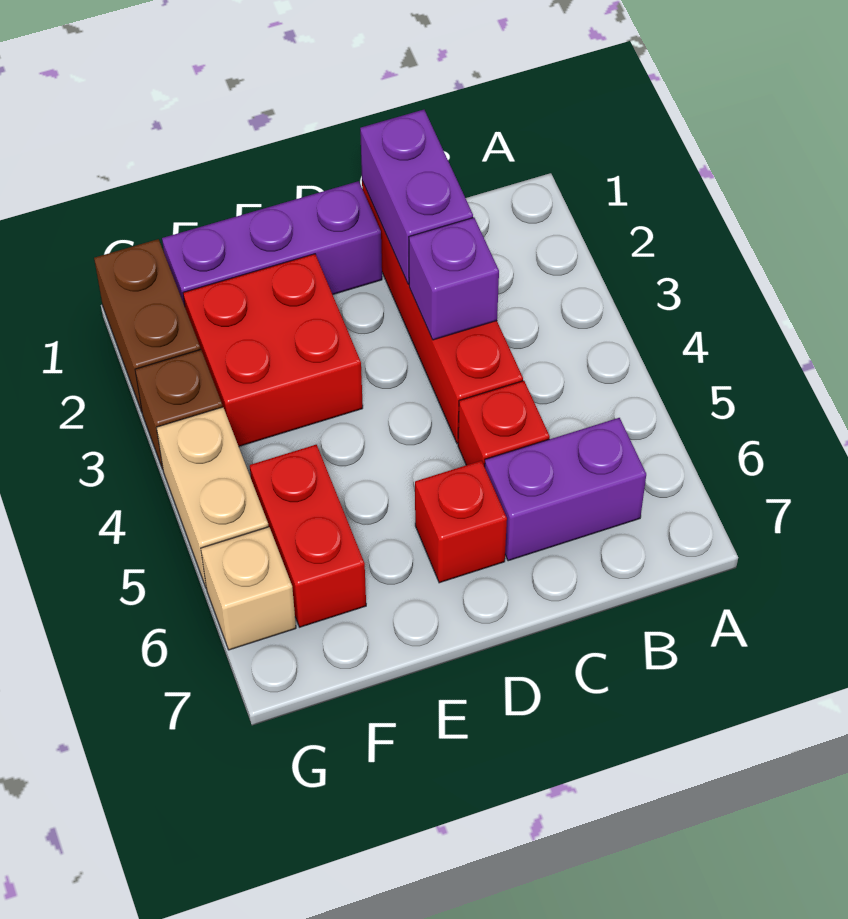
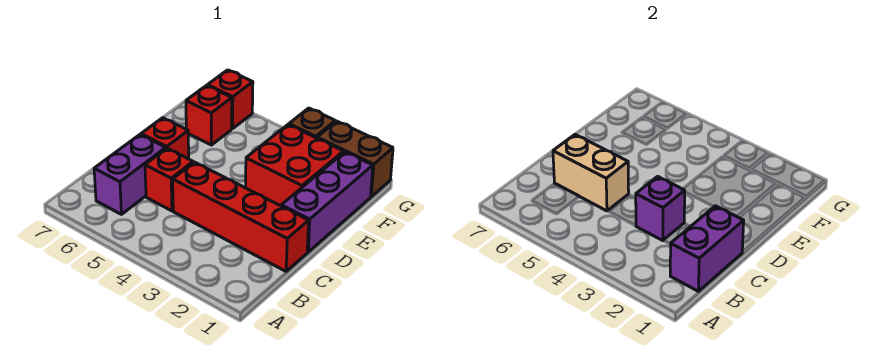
purple 1x2 brick [360,110,473,284] -> purple 1x2 brick turned to [670,206,744,291]
red 1x2 brick [250,445,366,627] -> red 1x1 brick [186,86,232,145]
tan 1x2 brick [156,407,269,587] -> tan 1x2 brick moved to [553,135,629,211]
tan 1x1 brick [201,527,296,650] -> red 1x1 brick [208,70,253,129]

